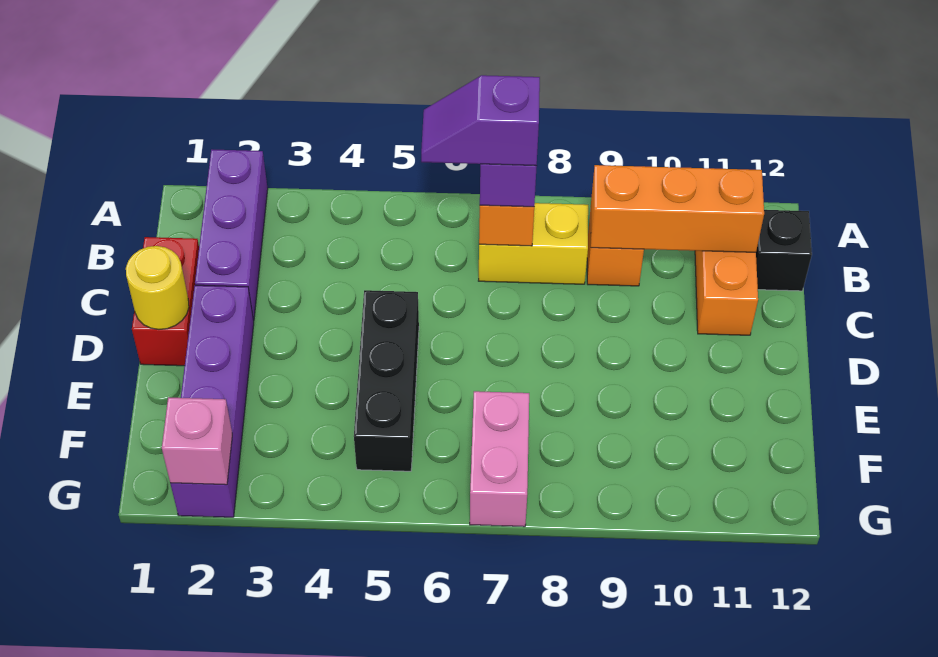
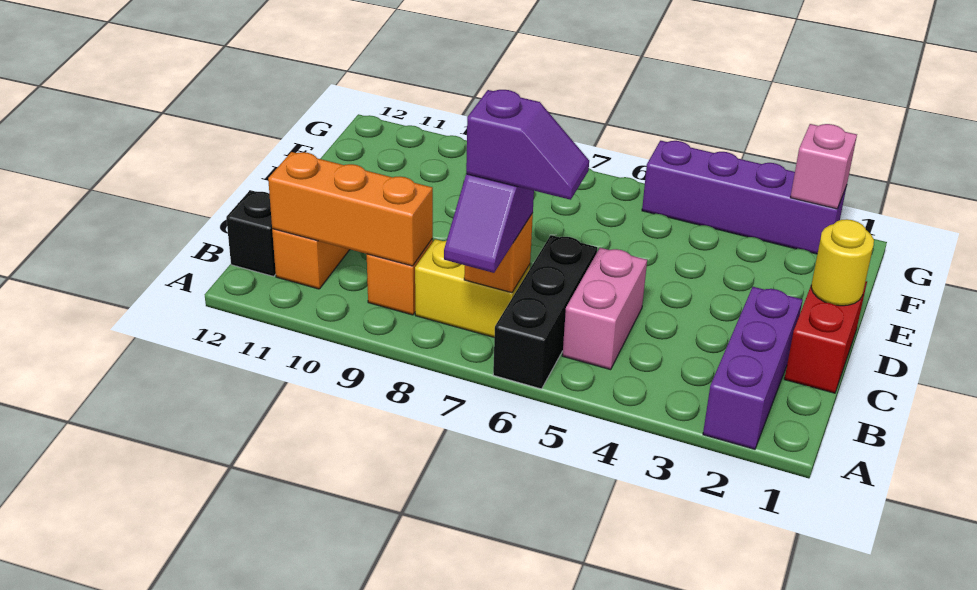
purple 1x4 brick [170,285,254,517] -> purple 1x4 brick turned to [642,141,847,254]
black 1x3 brick [354,290,419,471] -> black 1x3 brick moved to [493,235,597,389]
pink 1x2 brick [470,391,529,527] -> pink 1x2 brick moved to [562,248,647,370]

